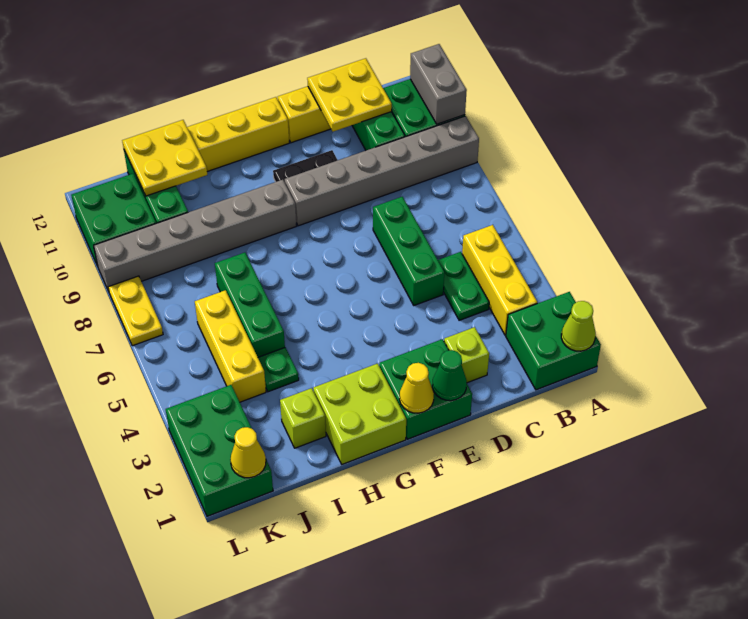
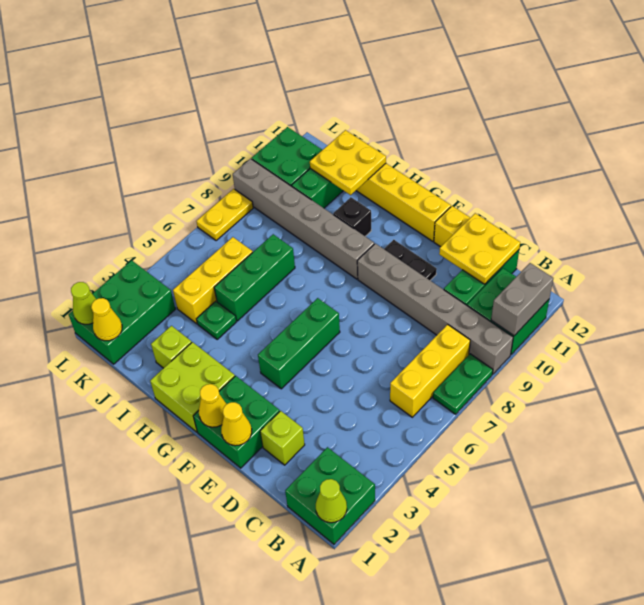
yellow 1x3 brick [462,225,537,335] -> yellow 1x3 brick moved to [390,324,470,417]
green 1x2 plate [438,252,489,320] -> green 1x2 plate moved to [433,354,493,414]
green 1x3 brick [373,197,444,305] -> green 1x3 brick moved to [258,298,340,389]
green 1x1 cone [432,350,467,401] -> yellow 1x1 cone [221,402,252,446]
none -> black 1x1 brick [333,197,371,236]
none -> lime 1x1 cone [71,282,96,324]

